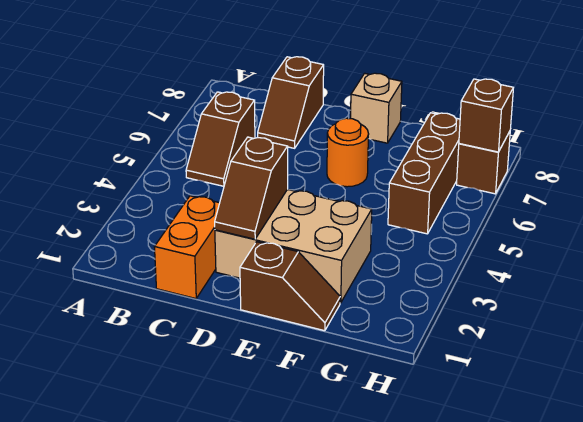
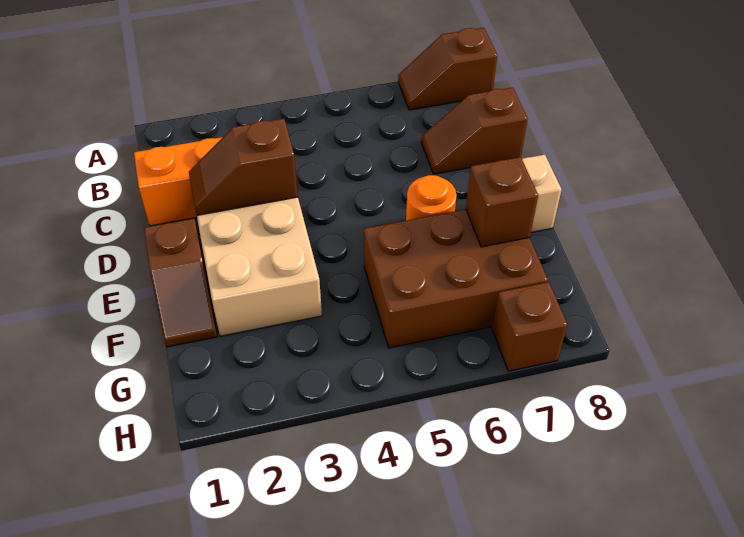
brown 1x2 slope [186,92,255,186] -> brown 1x2 slope moved to [398,28,497,110]
brown 1x3 brick [388,113,460,234] -> brown 2x3 brick [364,209,548,348]
brown 1x1 brick [459,79,513,152] -> brown 1x1 brick moved to [466,157,538,247]

